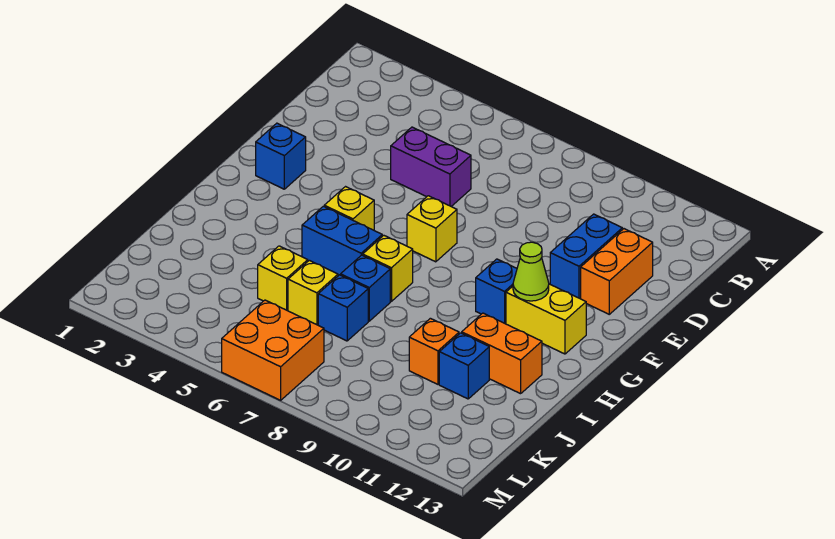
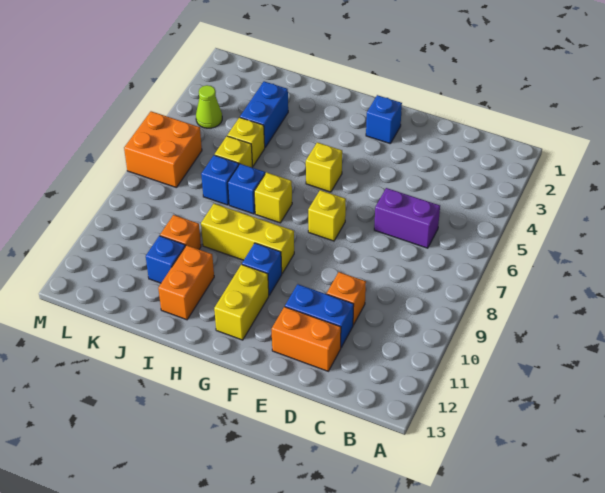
purple 1x2 brick [391,127,471,206] -> purple 1x2 brick turned to [374,188,440,248]
none -> orange 1x1 brick [327,272,366,325]
none -> yellow 1x3 brick [201,204,294,273]
lime 1x1 cone [513,242,549,301] -> lime 1x1 cone moved to [196,85,222,128]
blue 1x2 brick [302,206,382,276] -> blue 1x2 brick moved to [240,81,288,147]

